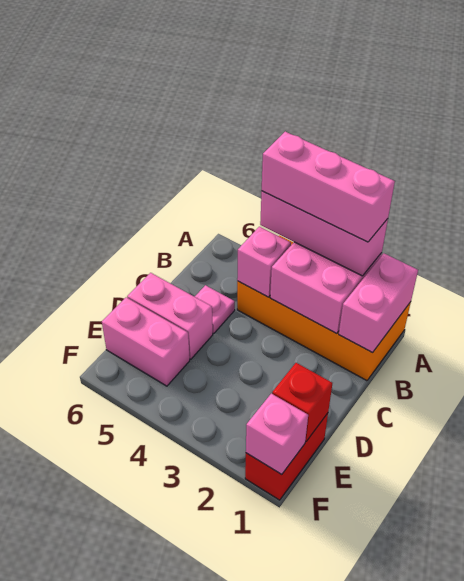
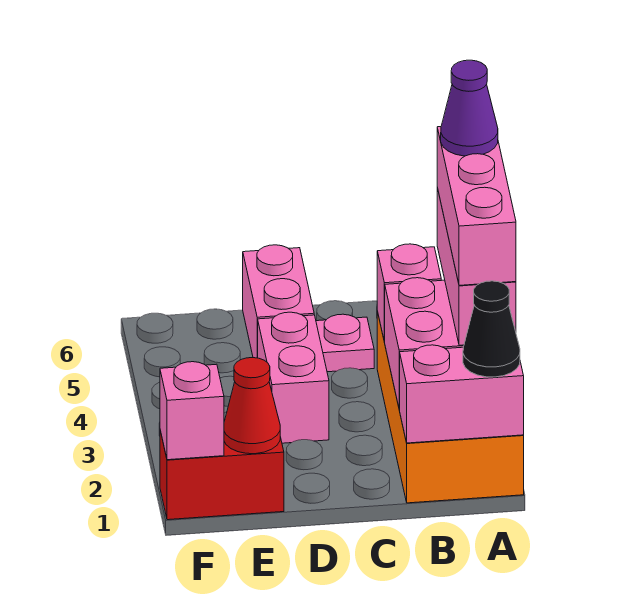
none -> black 1x1 cone [463,281,520,377]
none -> purple 1x1 cone [441,60,498,156]
red 1x1 brick [272,363,332,441] -> red 1x1 cone [224,358,280,454]
pink 1x2 brick [102,297,190,386] -> pink 1x2 brick moved to [258,312,329,443]

